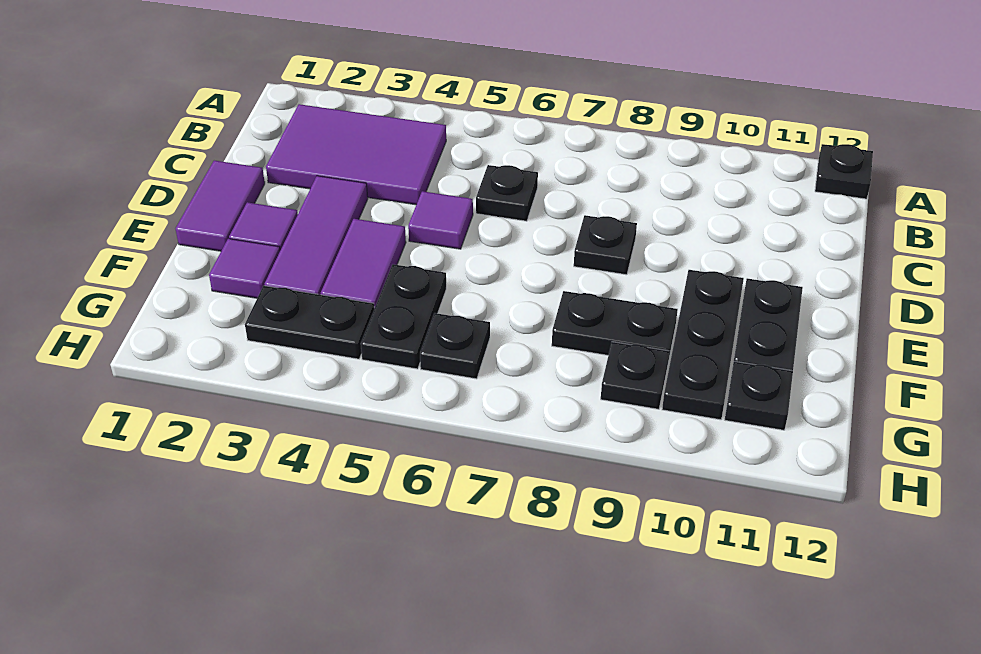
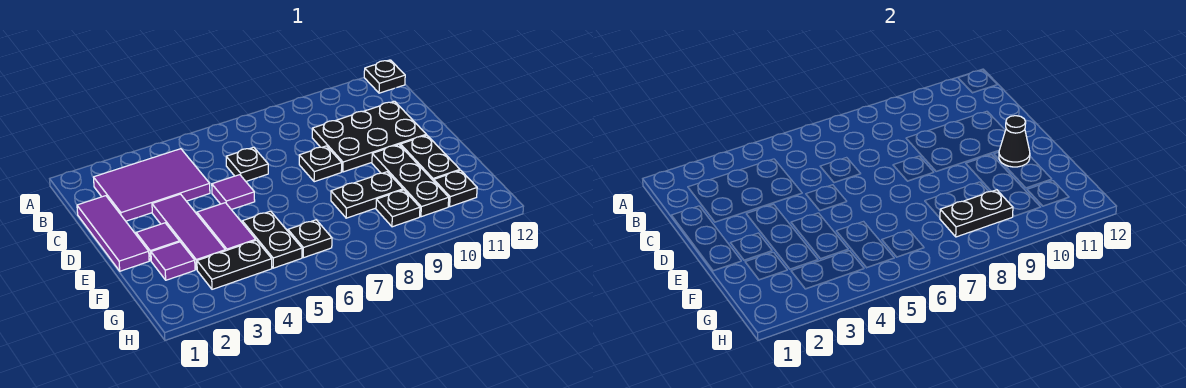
none -> black 2x3 plate [312,101,426,172]
purple 1x2 tile [175,161,265,251] -> purple 1x3 tile [77,196,149,271]
none -> black 1x1 cone [999,116,1030,167]
none -> black 1x2 plate [940,190,1013,237]

